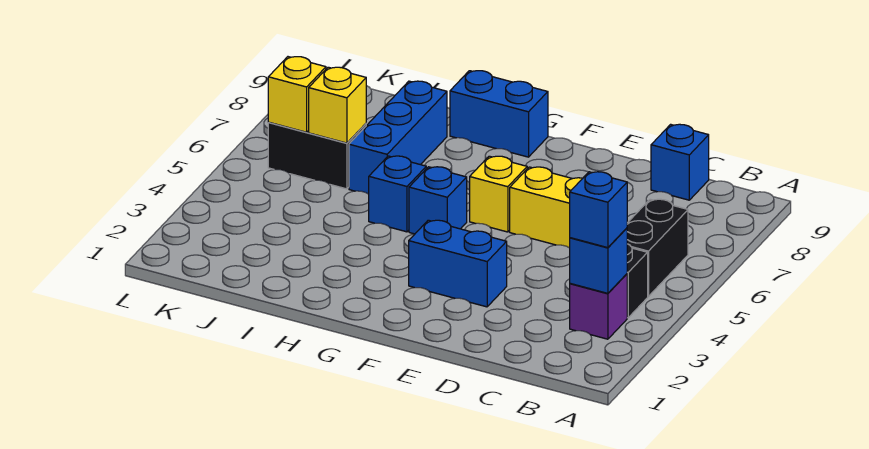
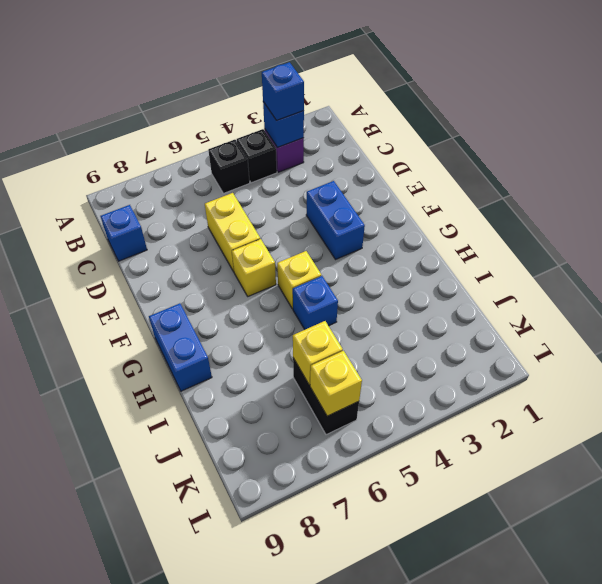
black 1x2 brick [627,199,688,297] -> black 1x1 brick [208,140,250,193]
blue 1x1 brick [409,167,467,234] -> yellow 1x1 brick [277,251,321,309]
blue 1x3 brick [349,81,447,194] -> none

